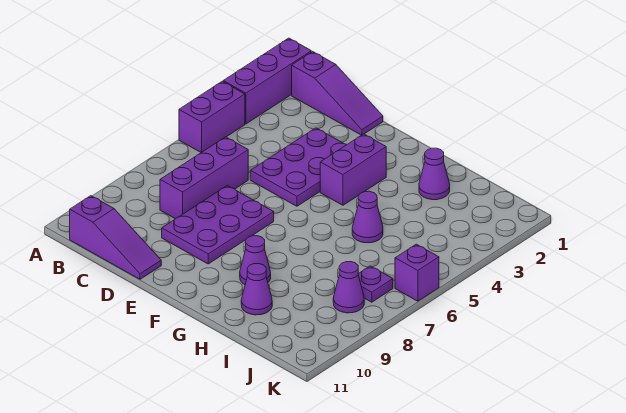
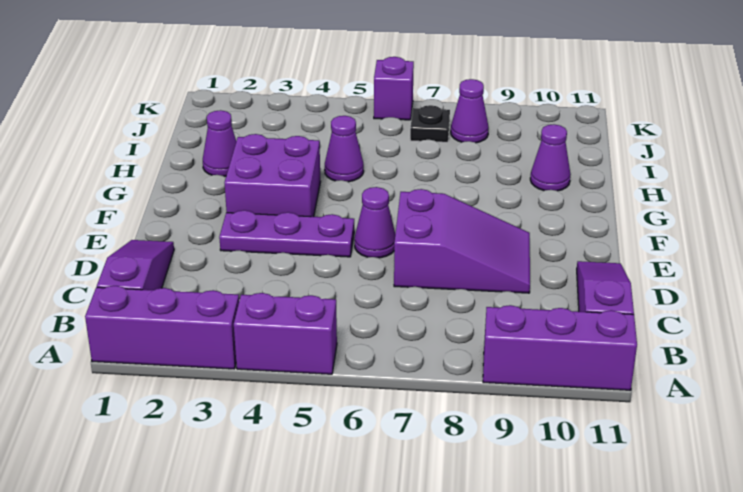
purple 1x3 brick [160,137,248,219] -> purple 1x3 brick moved to [483,305,637,390]
purple 2x3 plate [250,128,347,206] -> purple 1x3 plate [219,210,354,257]
purple 2x3 plate [162,186,274,264] -> purple 2x3 slope [394,189,530,293]
purple 1x2 brick [320,134,386,205] -> purple 2x2 brick [224,134,321,217]
purple 1x1 cone [240,236,271,285] -> purple 1x1 cone moved to [354,187,395,258]
purple 1x1 plate [358,266,393,302] -> black 1x1 plate [410,105,450,142]

